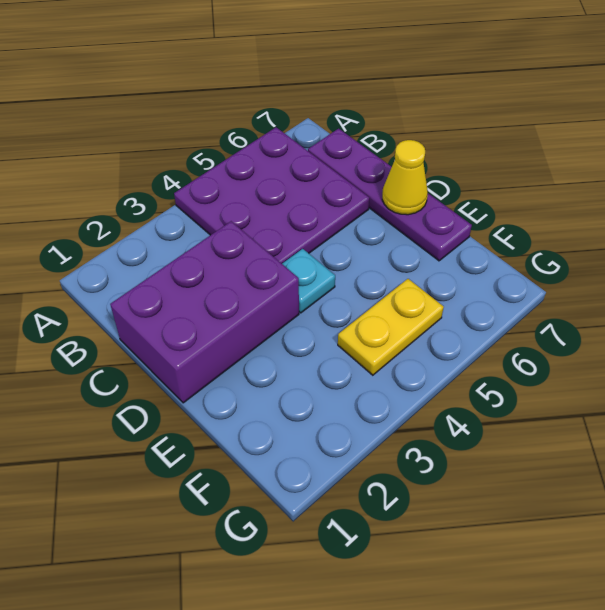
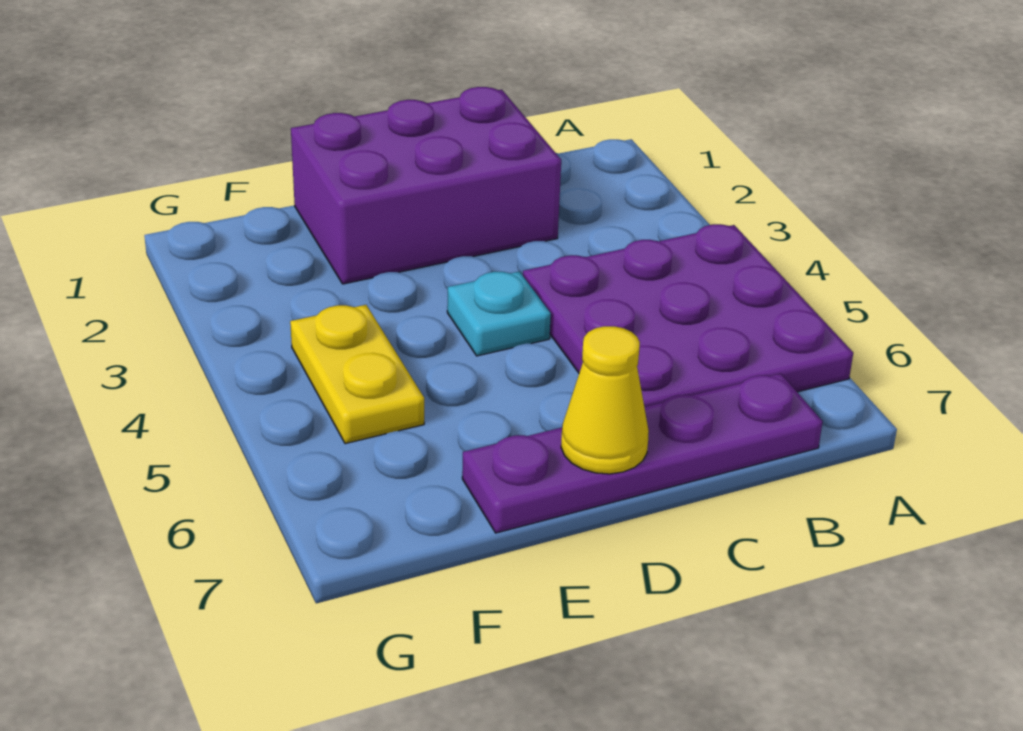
purple 2x3 brick [110,221,299,403] -> purple 2x3 brick turned to [291,87,561,284]

